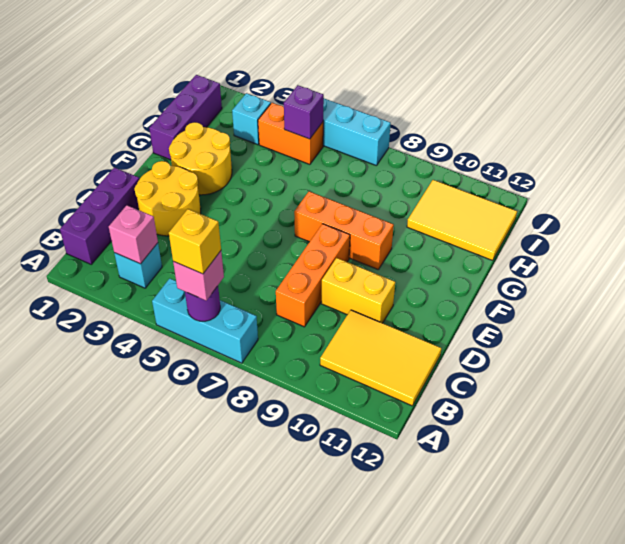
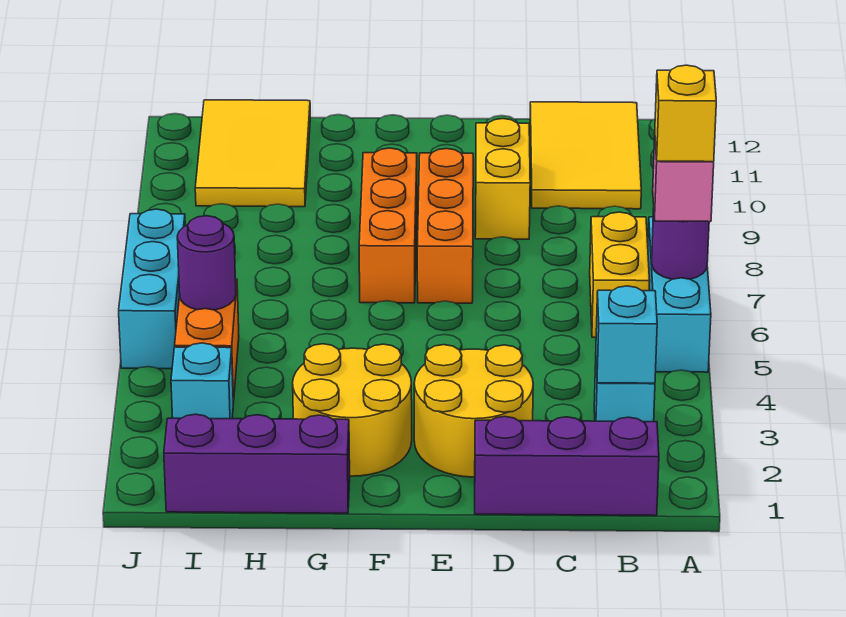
pink 1x1 brick [109,205,158,264] -> cyan 1x1 brick [596,286,657,383]
none -> yellow 1x2 brick [590,212,650,337]
orange 1x3 brick [276,224,350,327] -> orange 1x3 brick turned to [417,149,473,303]
purple 1x1 brick [284,85,324,139] -> purple 1x1 round brick [177,216,236,310]

